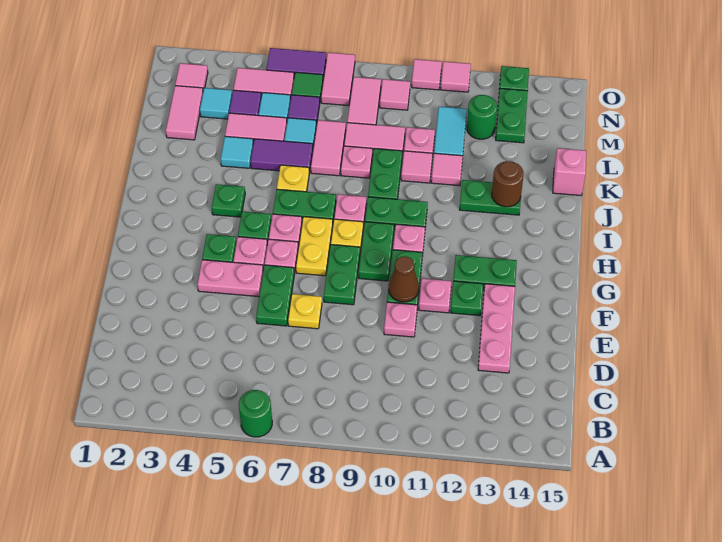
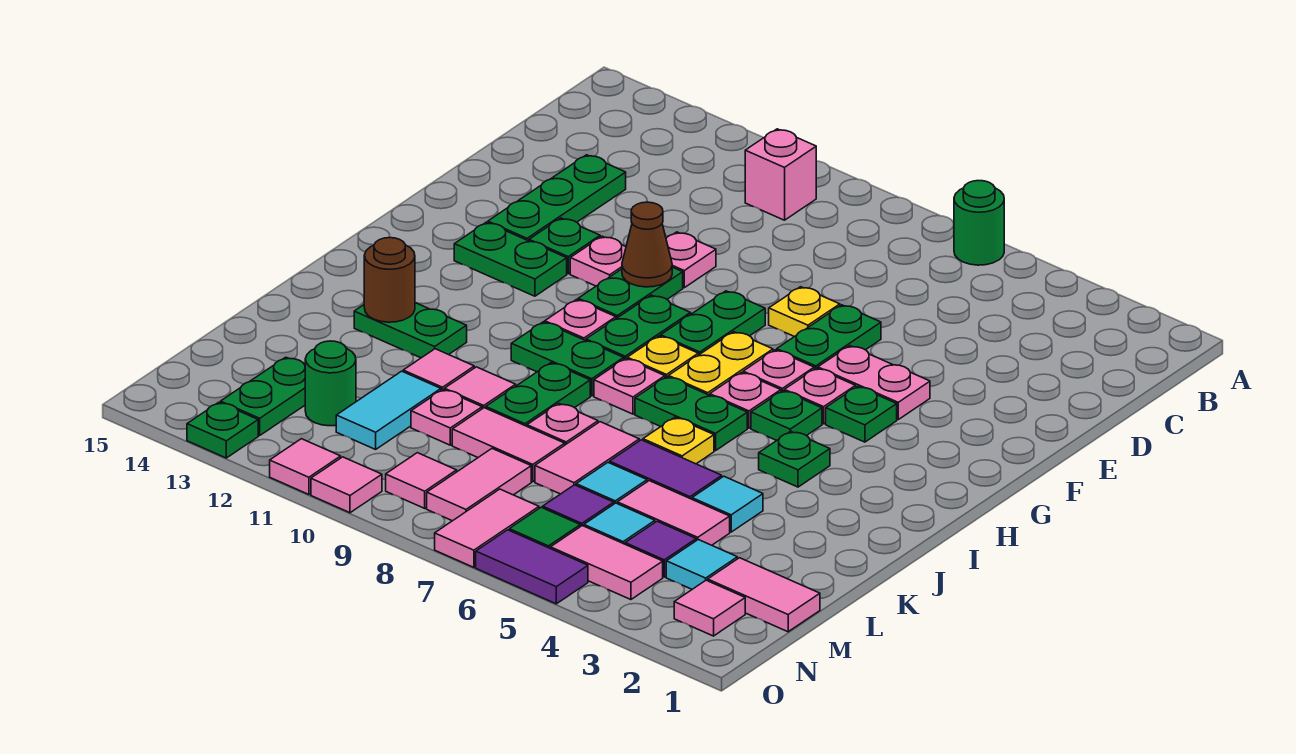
pink 1x3 plate [478,284,515,373] -> green 1x3 plate [488,155,626,241]
pink 1x1 brick [553,148,586,196] -> pink 1x1 brick moved to [745,129,816,220]
pink 1x2 tile [166,86,203,140] -> pink 1x2 tile turned to [708,558,820,632]

